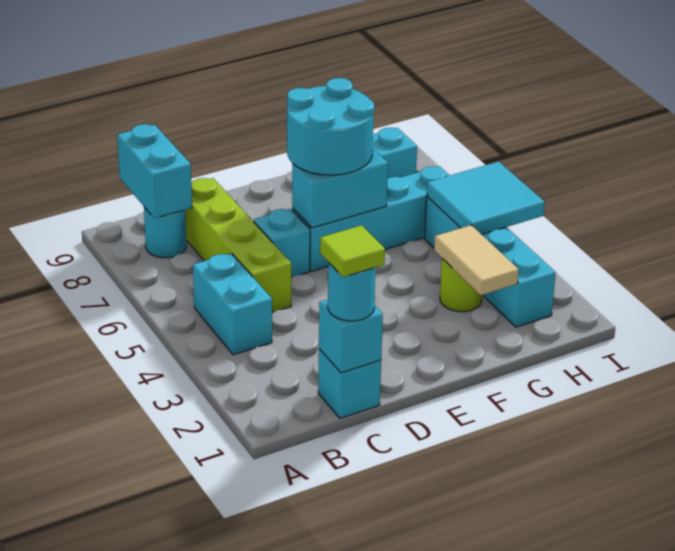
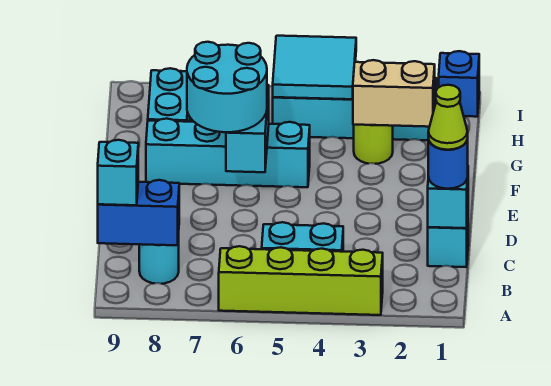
cyan 1x2 brick [117,124,192,218] -> blue 1x2 brick [98,180,179,245]
cyan 1x1 round brick [328,263,375,321] -> blue 1x1 round brick [428,138,468,189]
lime 1x1 tile [320,225,385,277] -> lime 1x1 cone [428,85,468,150]
lime 1x4 brick [185,178,292,312] -> lime 1x4 brick moved to [219,246,383,315]
cyan 1x1 brick [253,209,310,277] -> cyan 1x1 brick moved to [98,140,138,205]
cyan 1x4 brick [292,166,450,271] -> cyan 1x4 brick turned to [146,119,310,187]
tan 1x2 tile [434,225,519,295] -> tan 1x2 brick [353,60,435,127]
none -> blue 1x1 brick [439,51,479,117]

